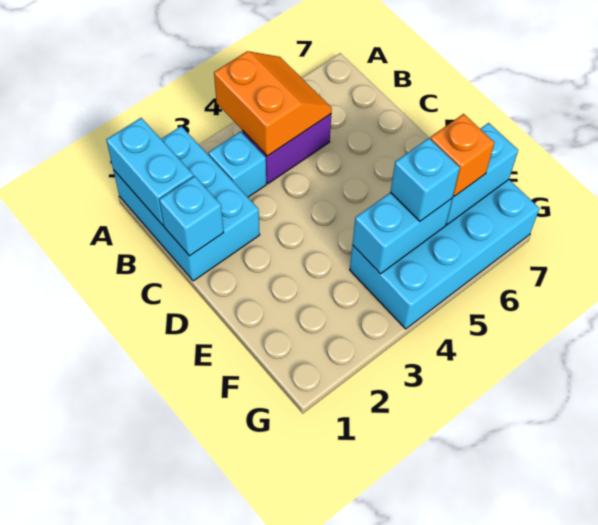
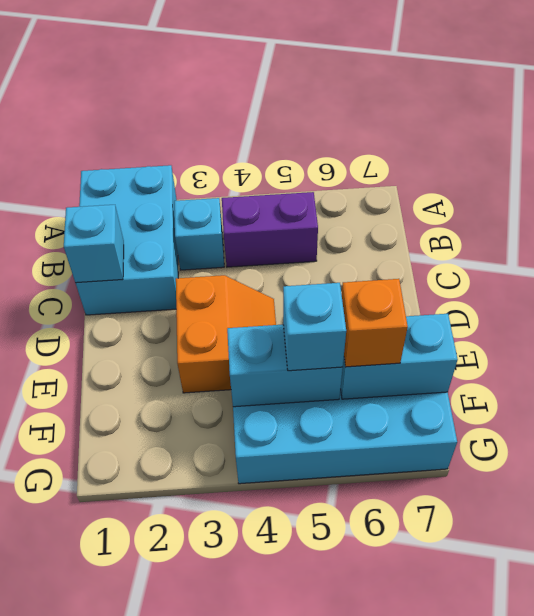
cyan 1x2 brick [106,118,194,225] -> none
orange 2x2 slope [214,51,332,156] -> orange 2x2 slope moved to [176,275,276,393]

